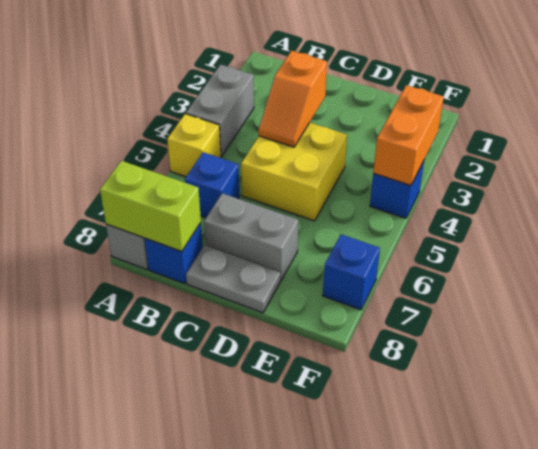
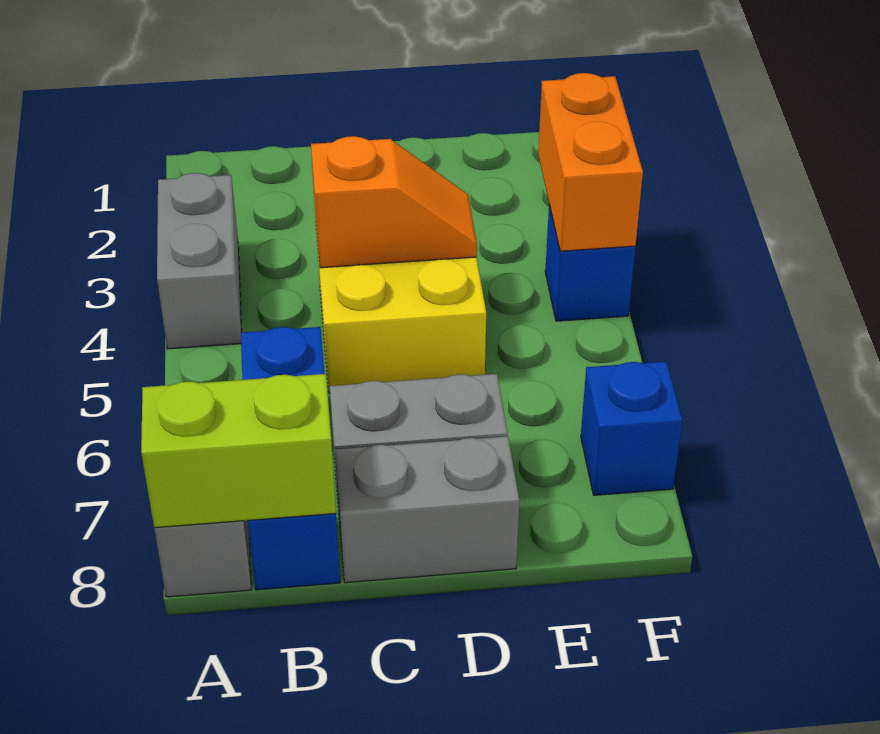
yellow 1x1 brick [167,114,221,177] -> none
orange 1x2 slope [259,51,327,147] -> orange 1x2 slope turned to [311,136,477,268]
grey 1x2 plate [186,245,280,313] -> grey 1x2 brick [335,436,519,583]

